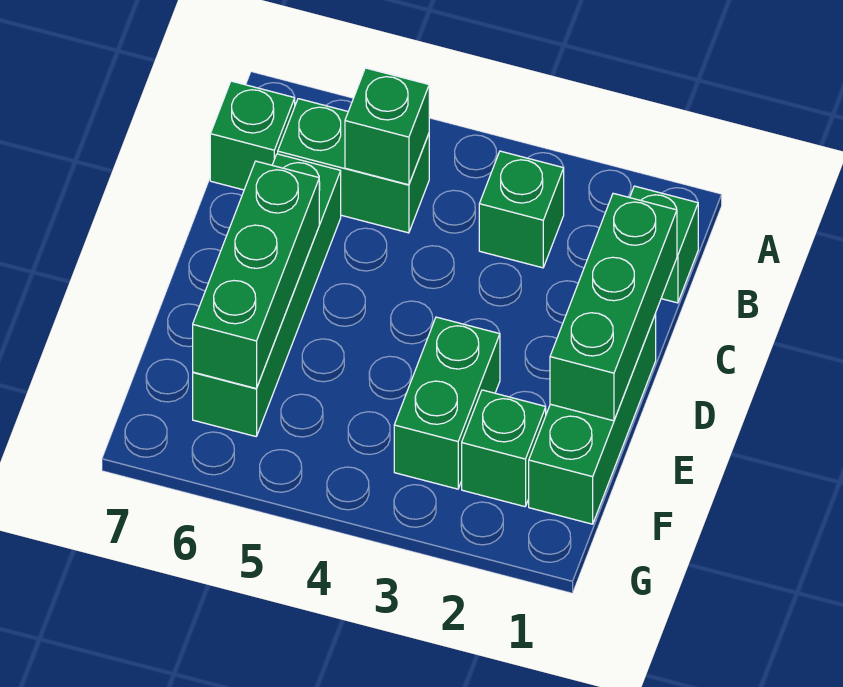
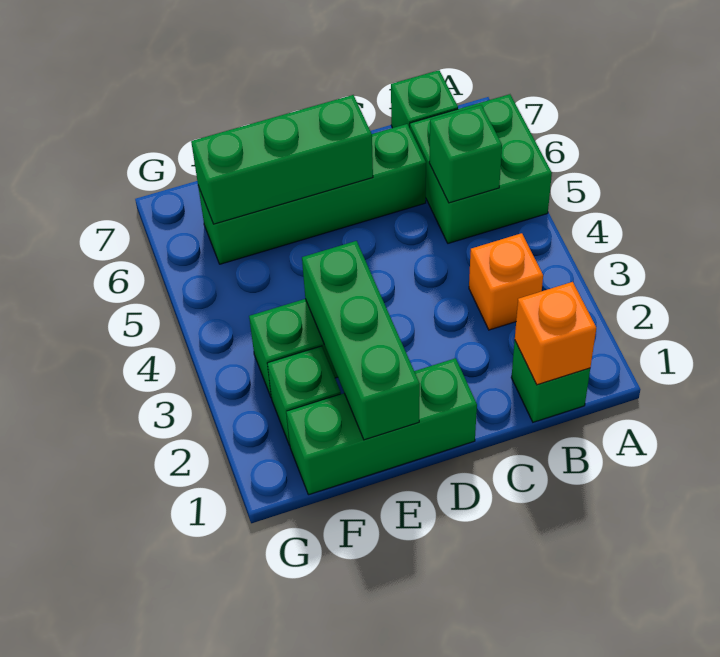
none -> orange 1x1 brick [515,282,596,385]
green 1x1 brick [479,151,564,268] -> orange 1x1 brick [469,233,543,330]
green 1x2 brick [278,99,429,233] -> green 2x2 brick [410,94,552,243]
green 1x3 brick [550,193,677,421] -> green 1x3 brick turned to [302,241,420,440]

